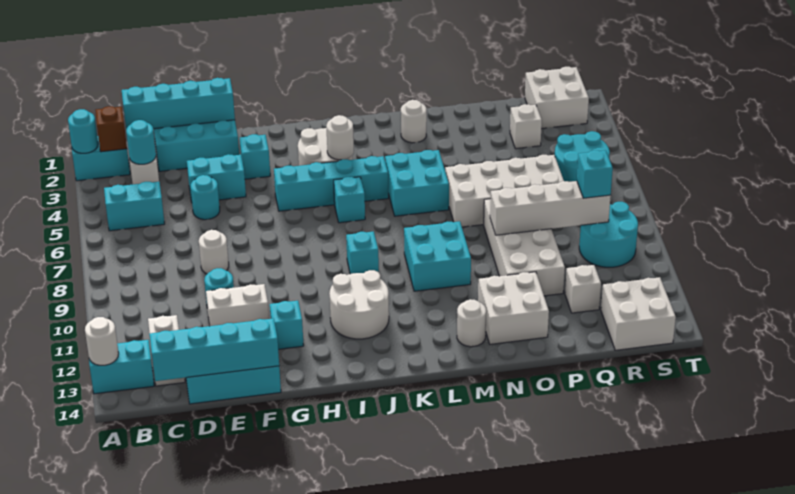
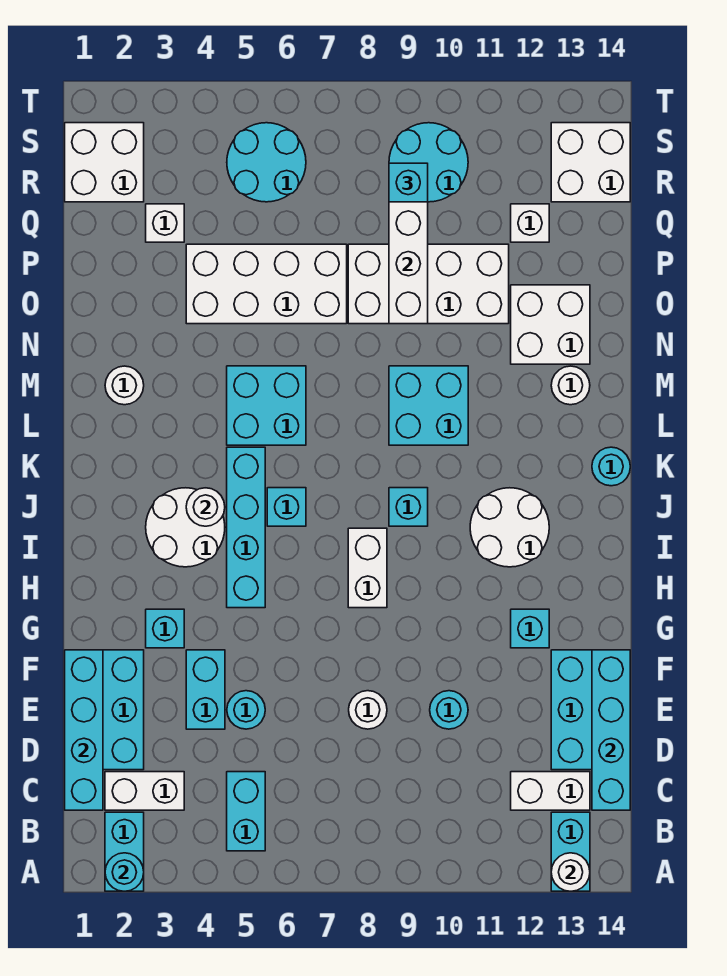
brown 1x1 brick [95,106,127,152] -> none
cyan 1x1 round brick [126,120,156,164] -> cyan 1x1 round brick moved to [592,447,630,486]
white 1x2 brick [206,284,269,326] -> white 1x2 brick moved to [348,528,387,608]
white 2x4 brick [445,155,564,227] -> white 2x4 brick turned to [186,244,347,324]

